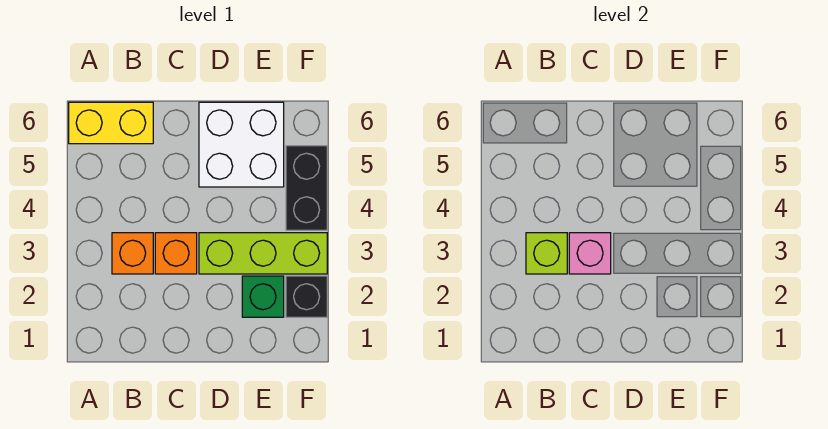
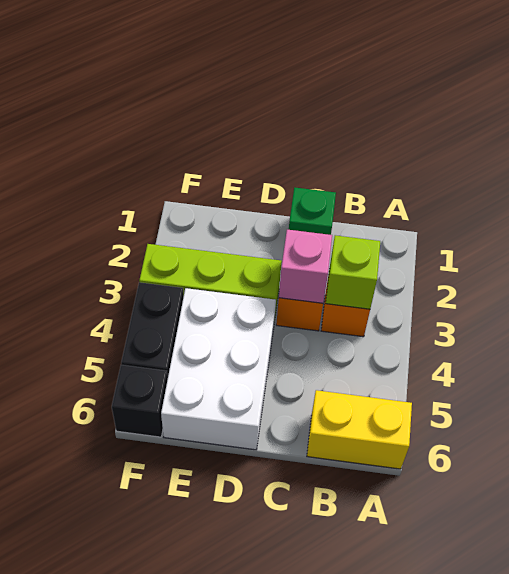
white 2x2 brick [199,102,284,187] -> white 2x3 brick [161,288,276,450]
green 1x1 brick [242,276,284,317] -> green 1x1 brick moved to [289,187,336,235]
black 1x1 brick [286,276,327,317] -> black 1x1 brick moved to [112,365,168,437]

